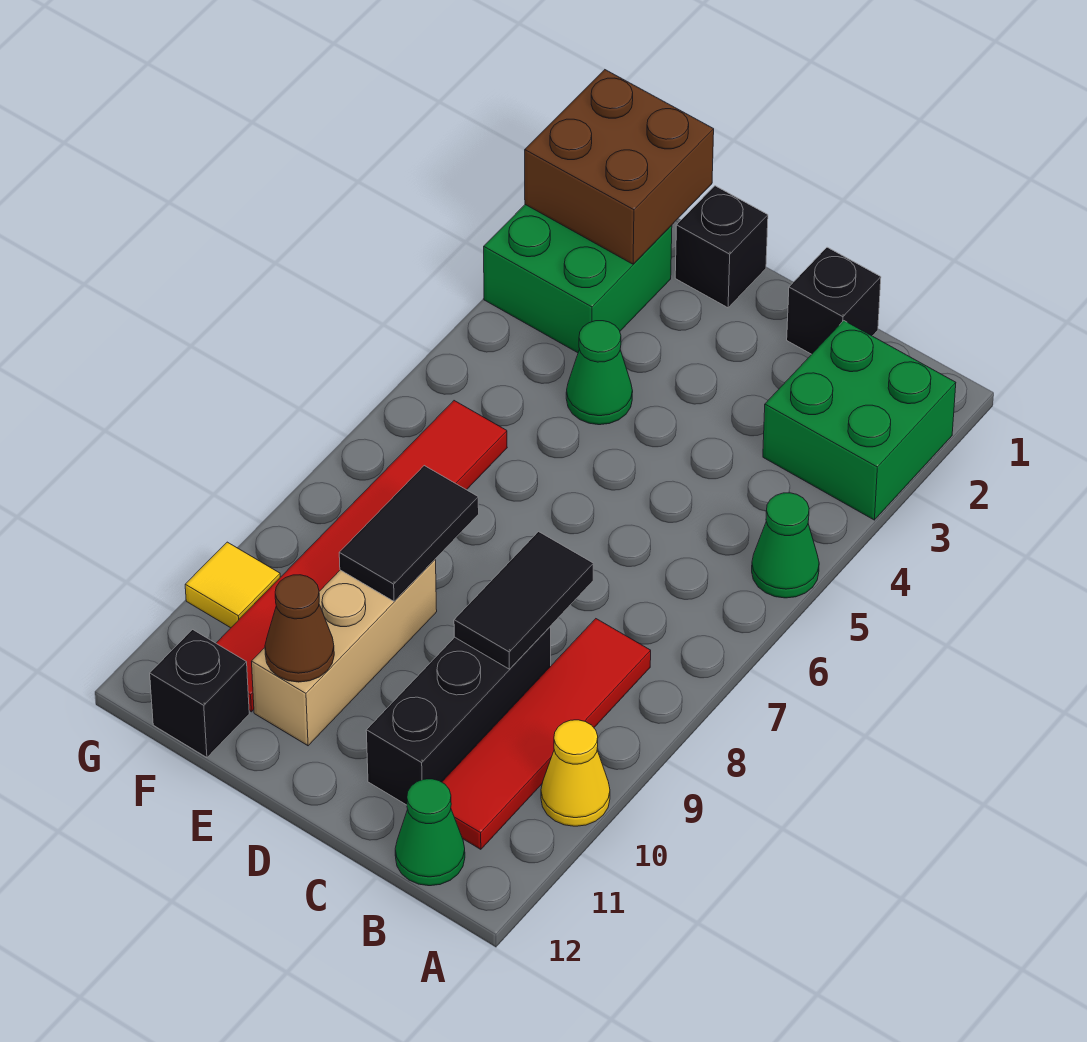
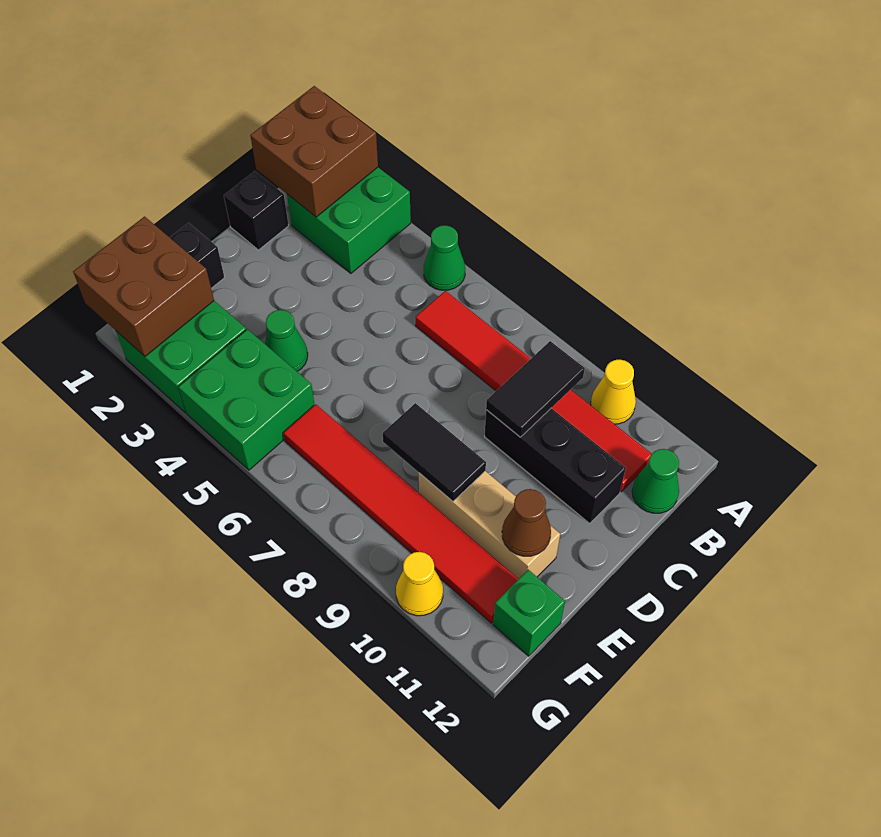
none -> brown 2x2 brick [250,86,378,217]
red 1x4 tile [442,619,651,849] -> red 1x6 tile [416,291,652,492]
black 1x2 tile [454,532,593,669] -> black 1x2 tile turned to [486,341,585,437]
none -> green 2x2 brick [179,329,315,470]
black 1x1 brick [150,630,249,758] -> green 1x1 brick [493,570,565,656]
yellow 1x1 tile [185,542,280,628] -> yellow 1x1 cone [396,552,443,616]

